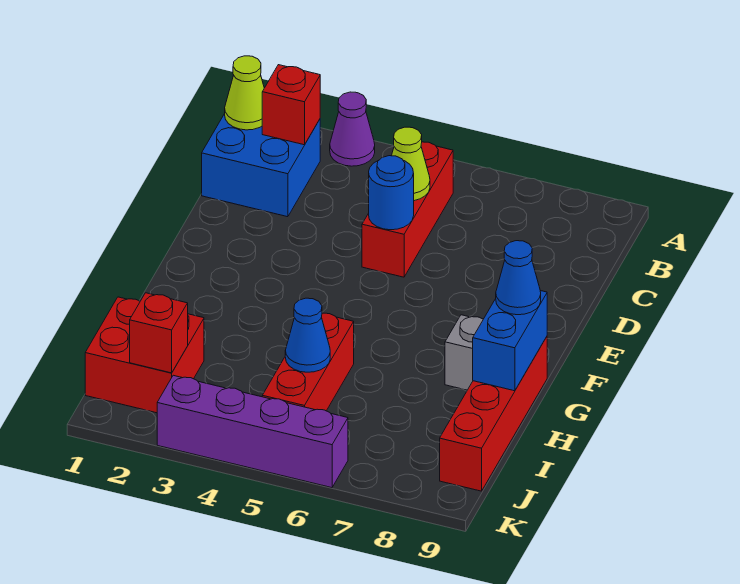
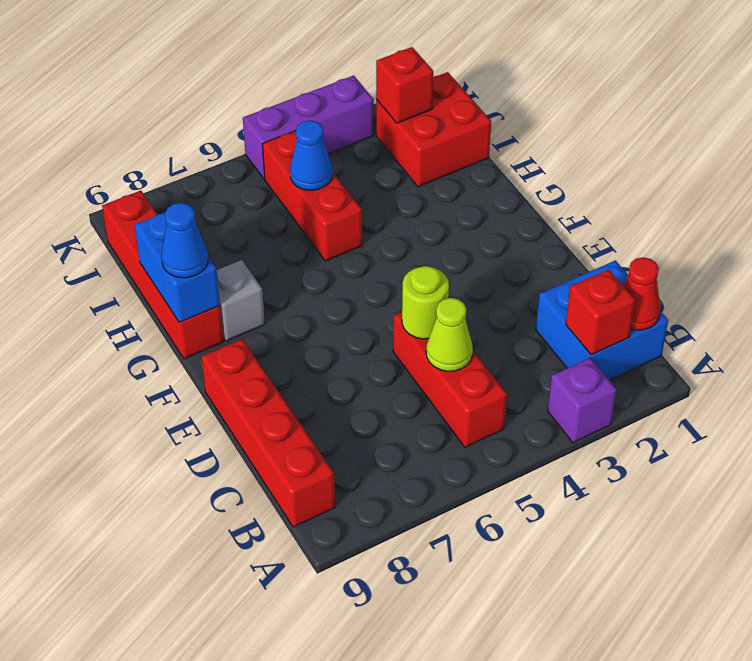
purple 1x1 cone [330,92,375,166] -> purple 1x1 brick [548,358,617,443]
lime 1x1 cone [225,56,264,130] -> red 1x1 cone [623,257,661,330]
none -> red 1x4 brick [201,339,335,527]
blue 1x1 round brick [369,156,414,230] -> lime 1x1 round brick [402,266,449,339]
purple 1x4 brick [157,375,348,488] -> purple 1x3 brick [243,75,374,179]

